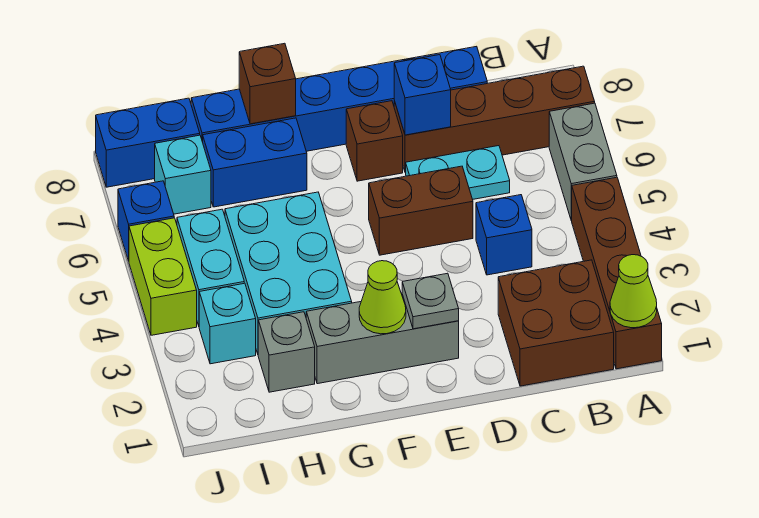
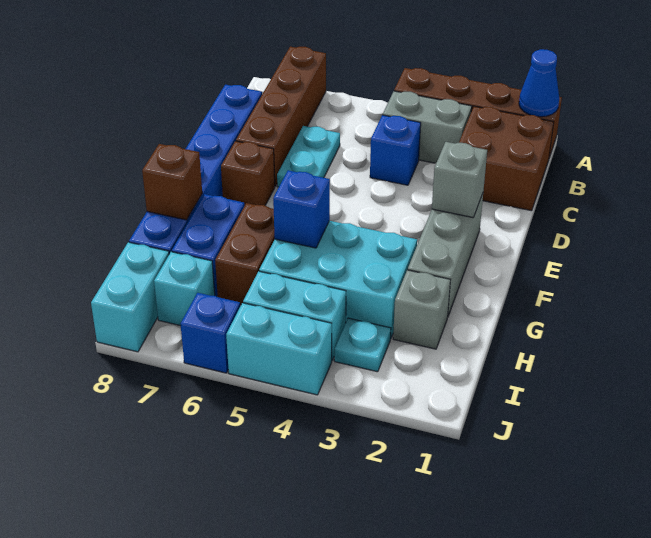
lime 1x1 cone [610,255,657,328] -> blue 1x1 cone [519,49,559,117]
grey 1x2 brick [549,103,617,220] -> grey 1x2 brick moved to [383,91,472,163]
brown 1x2 brick [369,166,473,255] -> brown 1x2 brick moved to [215,203,275,305]
blue 1x1 brick [394,55,451,135] -> blue 1x1 brick moved to [273,170,330,248]
grey 1x1 plate [402,273,459,329] -> grey 1x1 brick [432,142,487,218]
lime 1x1 cone [359,261,406,334] -> none
cyan 1x1 brick [199,283,256,364] -> cyan 1x1 plate [334,318,391,372]
blue 1x2 brick [96,98,200,187] -> cyan 1x2 brick [91,242,169,352]
lime 1x2 brick [129,218,197,335] -> cyan 1x2 brick [226,303,332,395]

